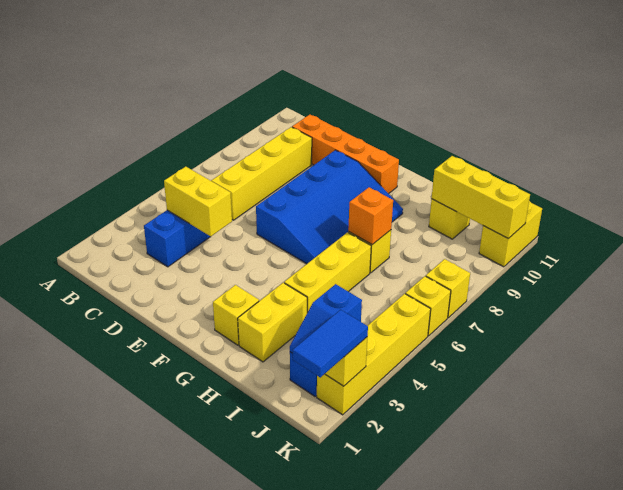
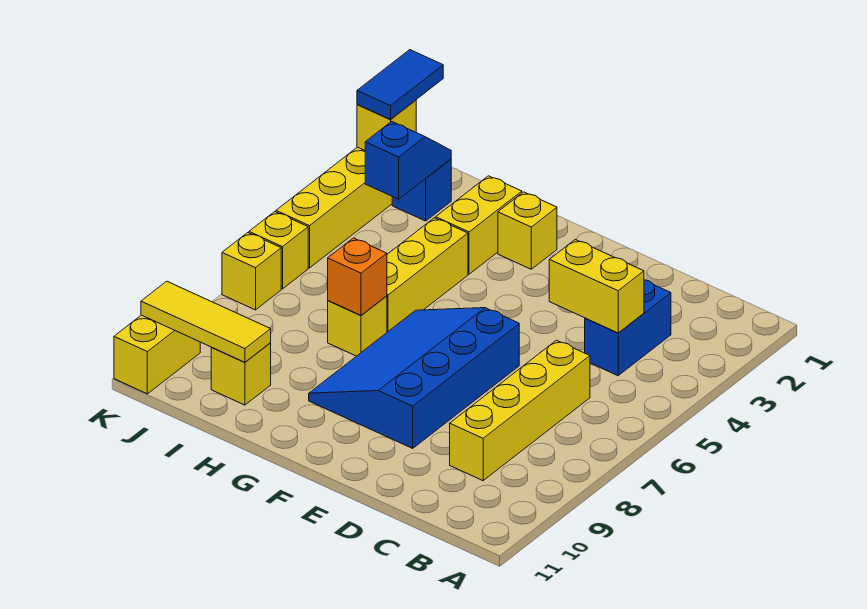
orange 1x4 brick [292,115,399,194] -> none
yellow 1x3 brick [432,156,530,238] -> yellow 1x3 tile [141,281,271,362]

